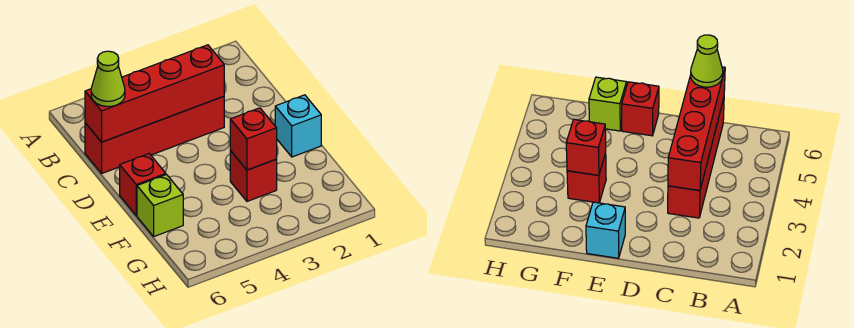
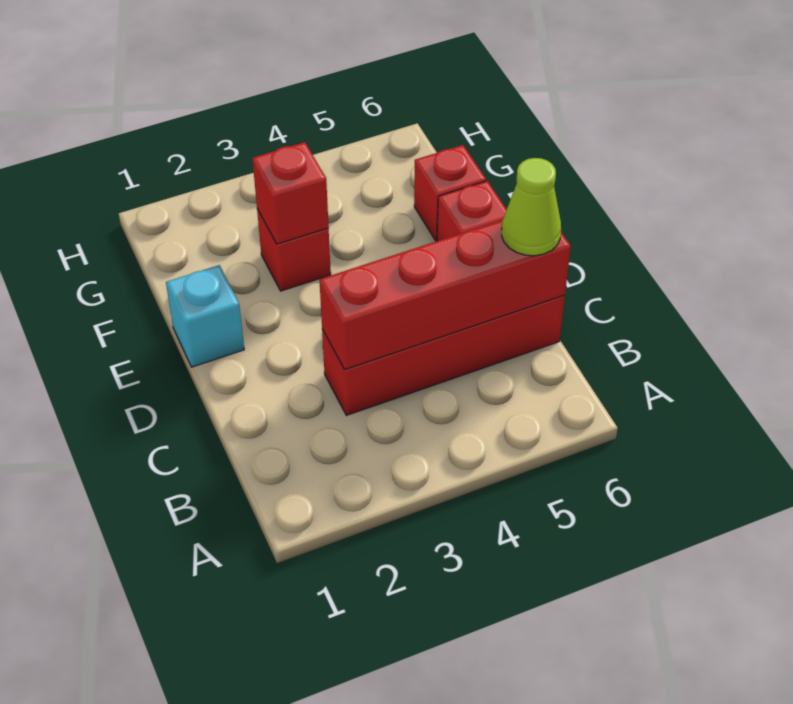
lime 1x1 brick [137,175,183,236] -> red 1x1 brick [414,145,486,241]

